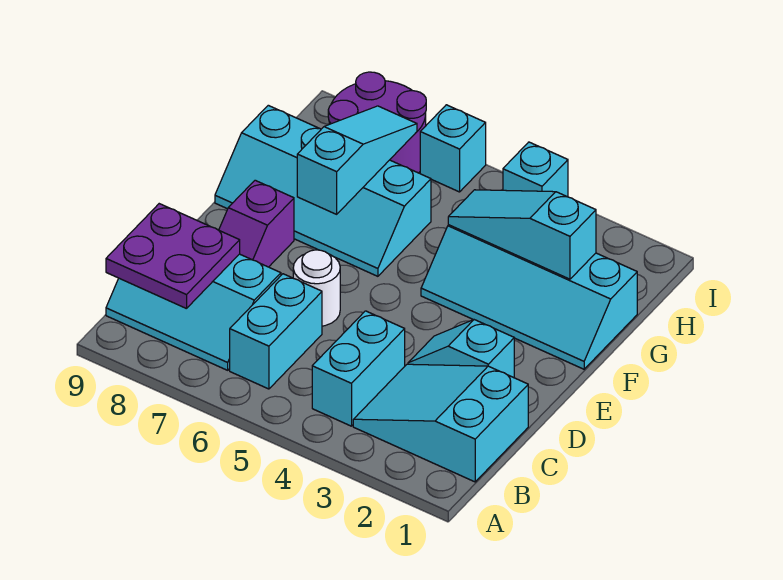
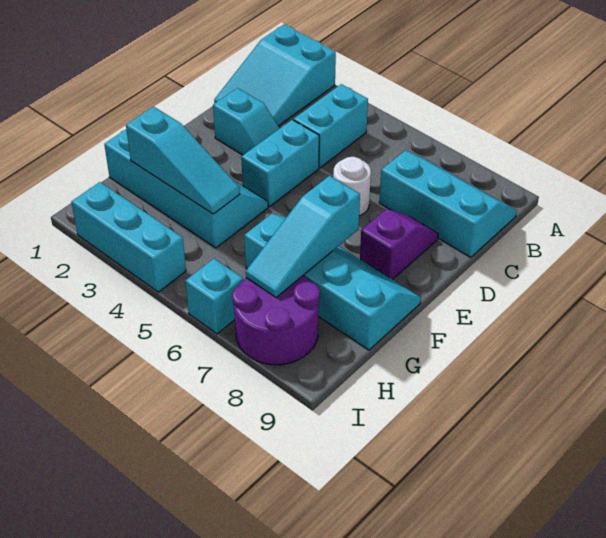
cyan 2x3 slope [353,364,528,482] -> cyan 2x3 slope turned to [214,24,336,126]
cyan 1x2 brick [230,274,322,389] -> cyan 1x2 brick moved to [241,120,319,207]
purple 2x2 plate [106,204,240,309] -> none
cyan 1x1 brick [503,142,568,197] -> cyan 1x3 brick [71,182,186,292]

